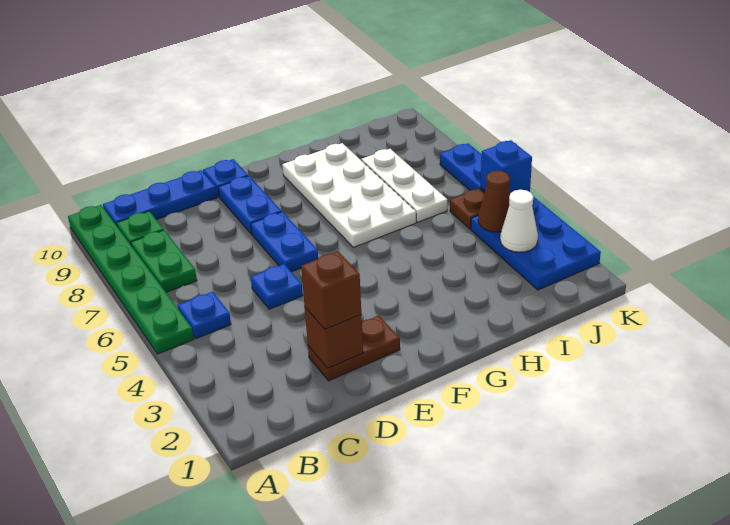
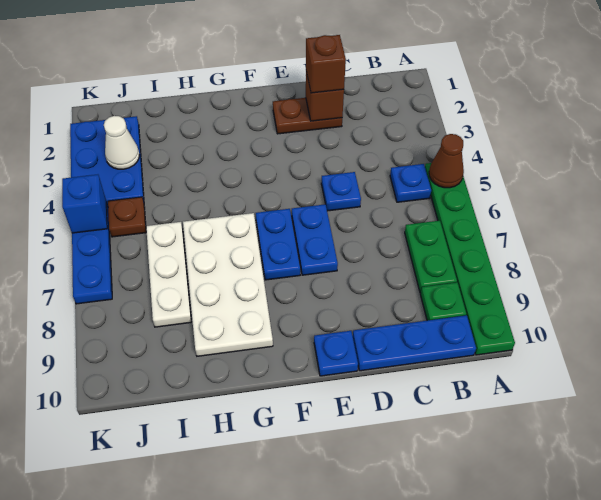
blue 1x2 plate [218,176,282,234] -> blue 1x2 plate moved to [256,209,300,280]
brown 1x1 cone [478,171,510,232] -> brown 1x1 cone moved to [429,134,464,188]

